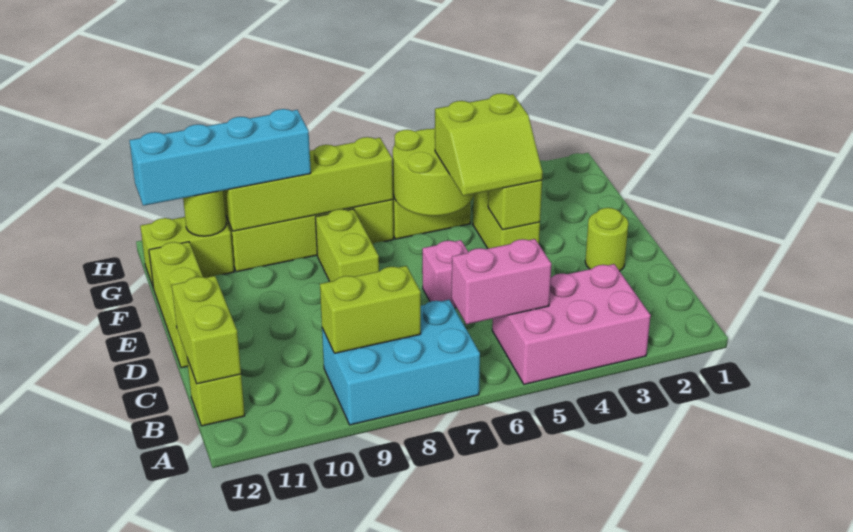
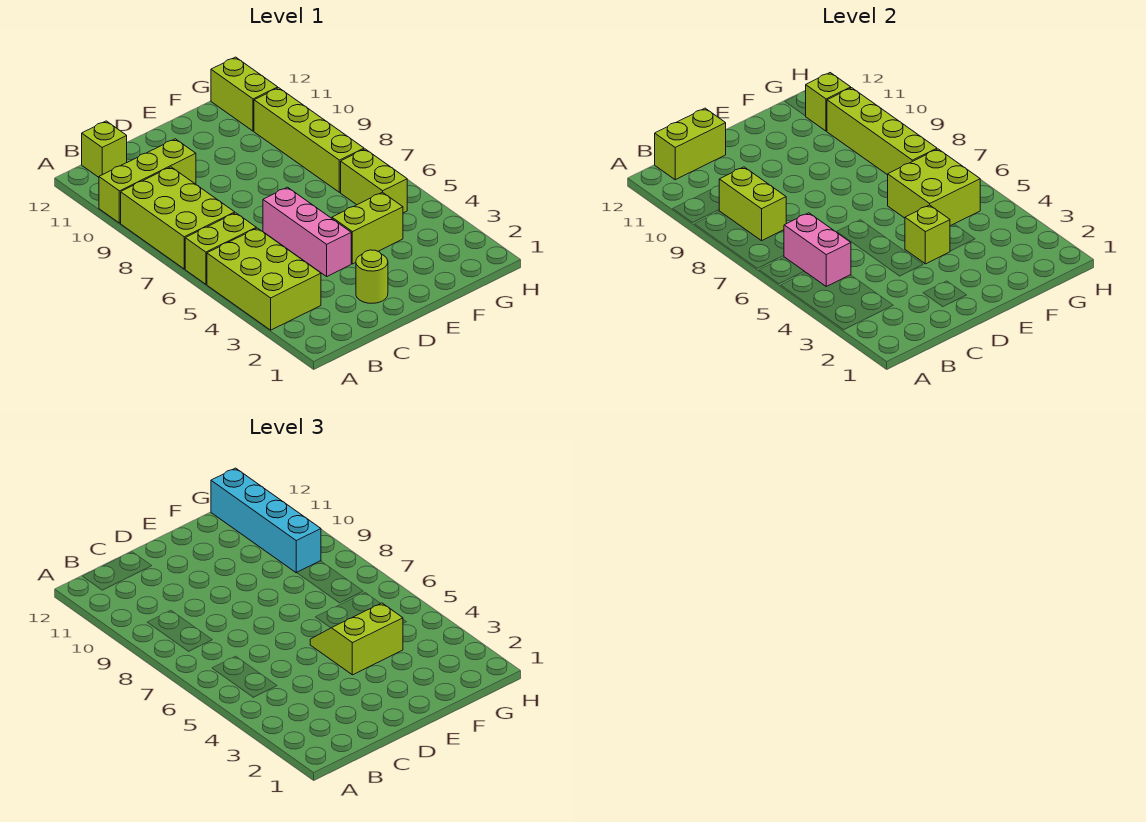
pink 2x3 brick [492,264,651,384] -> lime 2x3 brick [207,228,321,330]
cyan 2x3 brick [322,300,480,425] -> lime 2x3 brick [121,167,235,269]
pink 1x1 brick [422,240,468,308] -> pink 1x3 brick [263,187,351,276]
lime 1x3 brick [149,242,203,368] -> lime 1x3 brick moved to [99,139,196,223]
lime 2x2 slope [435,93,543,196] -> lime 2x2 slope turned to [310,603,403,675]
lime 1x2 brick [315,209,379,282] -> lime 1x2 brick moved to [185,213,256,284]
lime 2x2 round brick [393,127,474,216] -> lime 2x2 brick [888,149,980,226]
lime 1x1 round brick [183,191,226,236] -> lime 1x1 brick [806,73,851,131]

